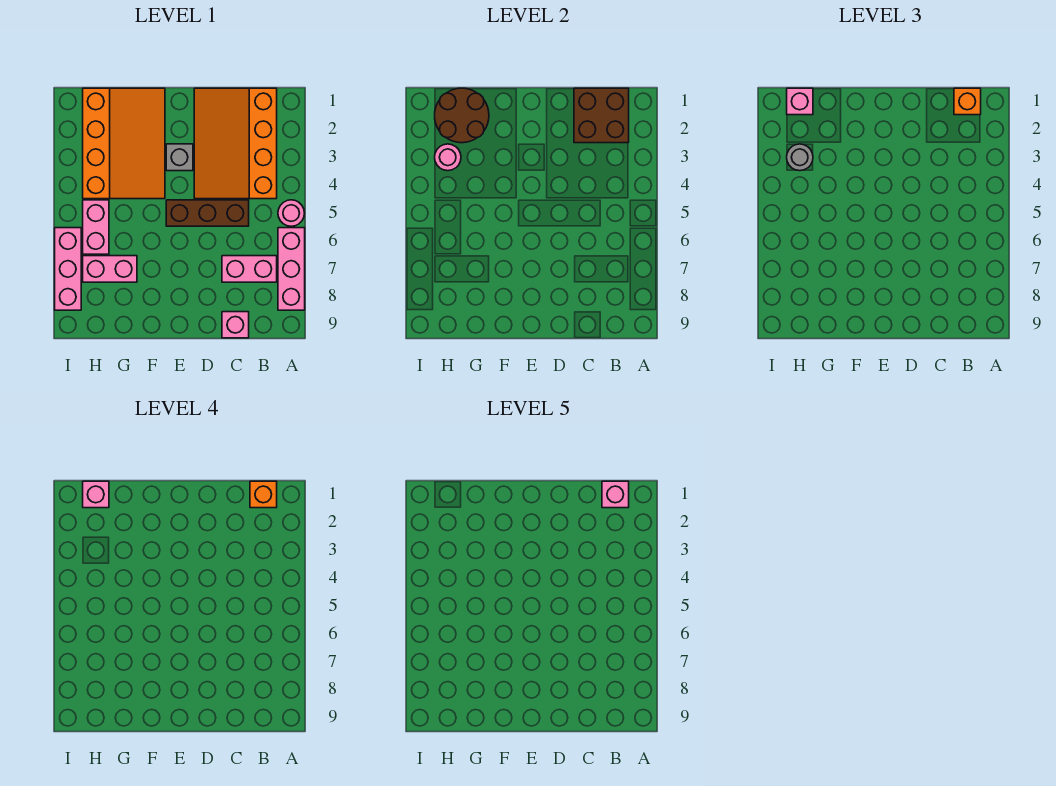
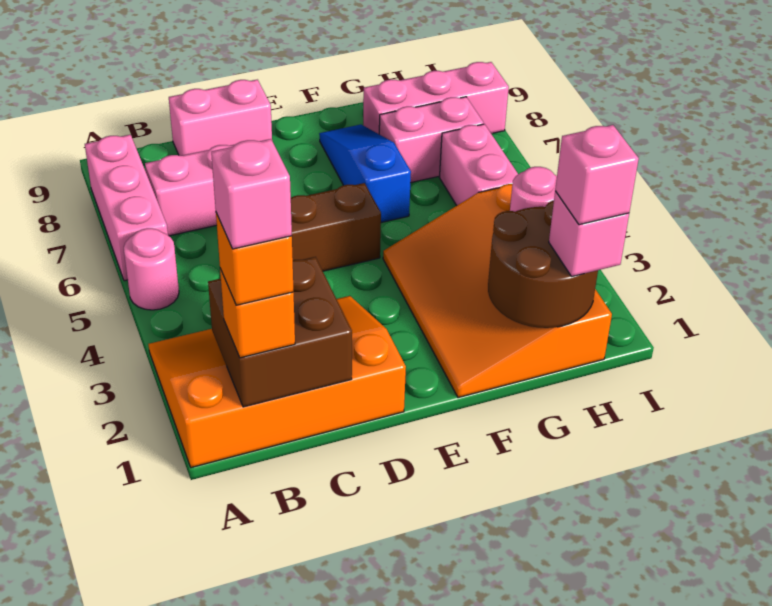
orange 3x4 slope [194,88,277,199] -> orange 3x4 slope turned to [148,296,406,468]
pink 1x1 brick [222,312,249,338] -> pink 1x2 brick [169,80,272,156]
grey 1x1 brick [166,144,193,171] -> none
none -> blue 1x3 slope [319,125,411,223]
grey 1x1 round brick [787,144,813,171] -> none
pink 1x3 brick [55,228,81,310] -> pink 1x3 brick turned to [363,62,509,134]

